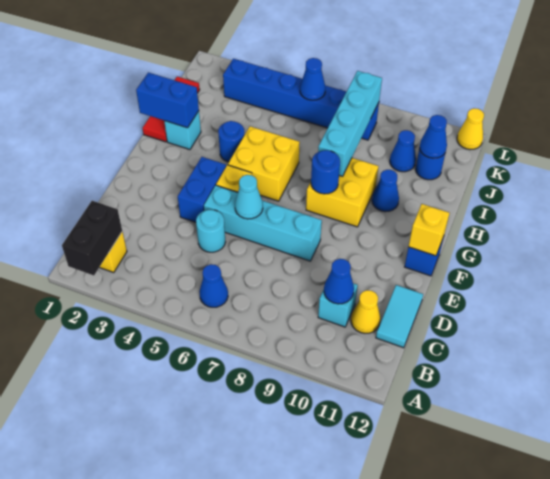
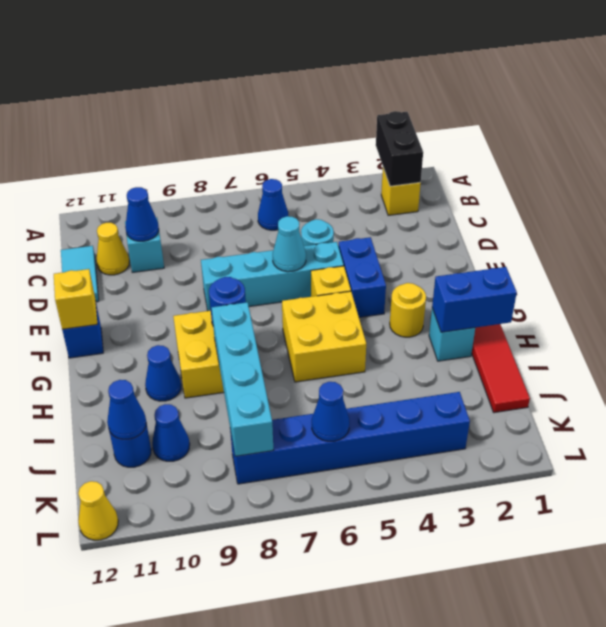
none -> yellow 1x1 round brick [390,283,426,337]
blue 1x1 round brick [218,121,244,162] -> none

